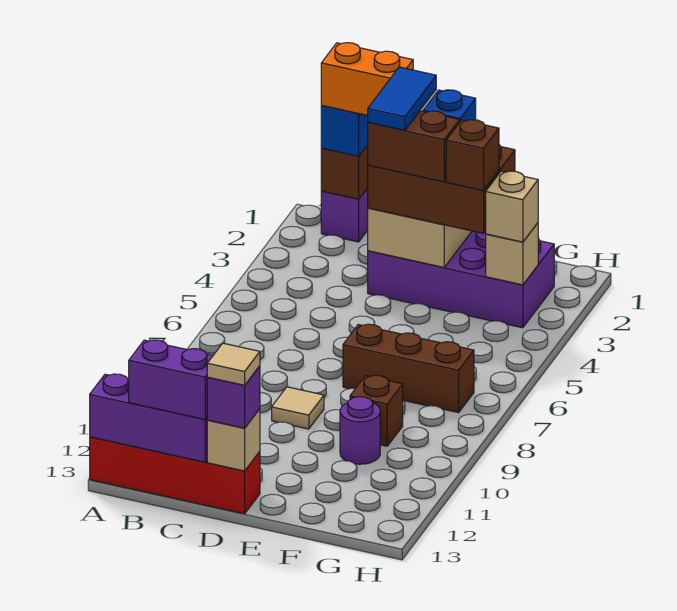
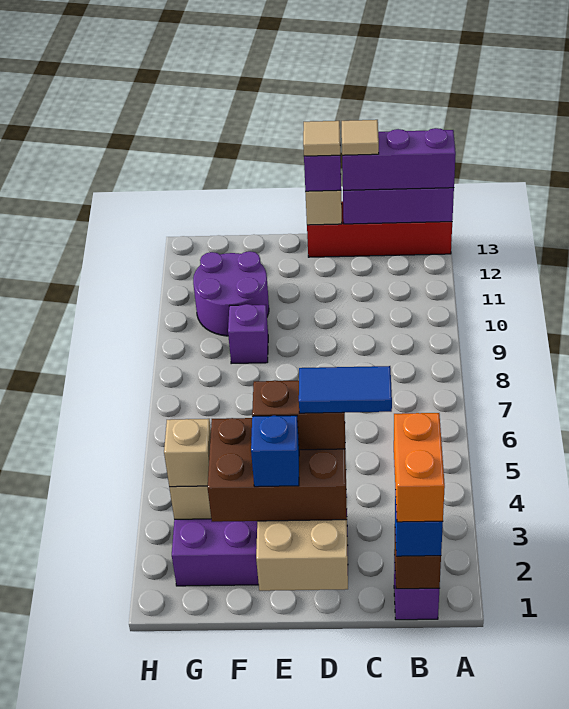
orange 1x2 brick [321,43,413,116] -> orange 1x2 brick turned to [394,413,445,522]
purple 1x2 brick [129,340,213,419] -> purple 1x3 brick [342,128,456,190]
blue 1x2 tile [368,67,436,130] -> blue 1x2 tile turned to [299,366,392,413]
tan 1x1 tile [272,387,324,429] -> tan 1x1 tile moved to [342,120,379,155]
brown 1x3 brick [343,324,474,413] -> none
brown 1x1 brick [446,120,499,191] -> none
brown 1x1 brick [350,375,403,446] -> purple 1x1 brick [228,304,268,364]
purple 1x1 round brick [340,397,380,464] -> purple 2x2 round brick [193,251,269,336]

